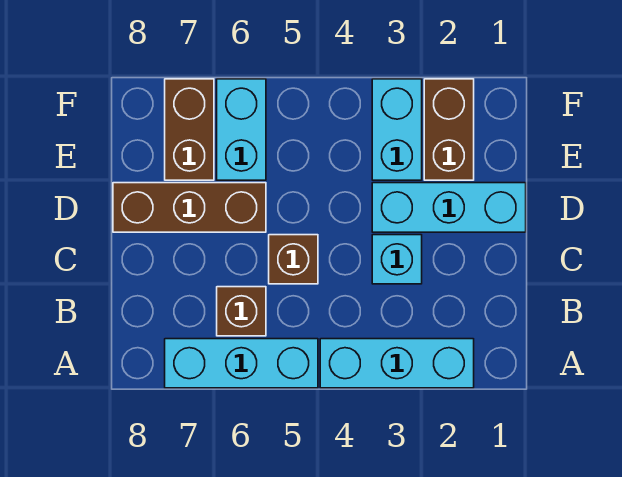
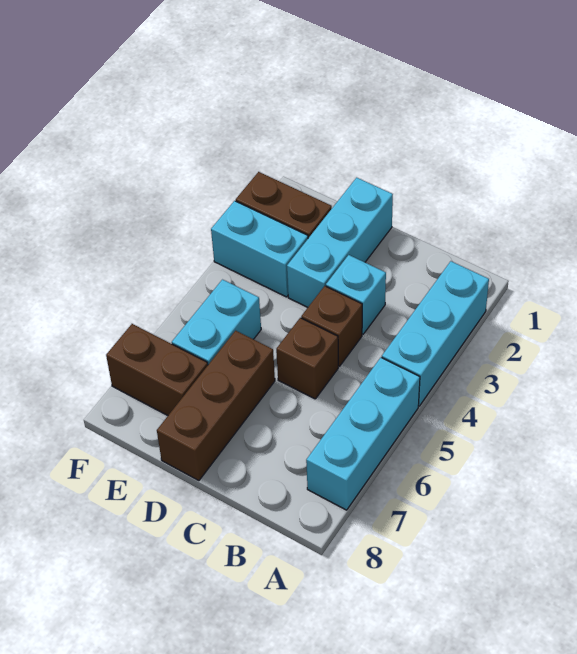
brown 1x1 brick [217,287,266,336] -> brown 1x1 brick moved to [301,286,362,366]
cyan 1x2 brick [217,79,266,180] -> cyan 1x2 brick turned to [172,280,261,365]

